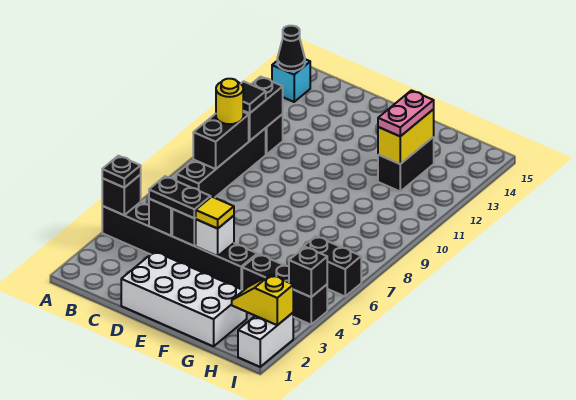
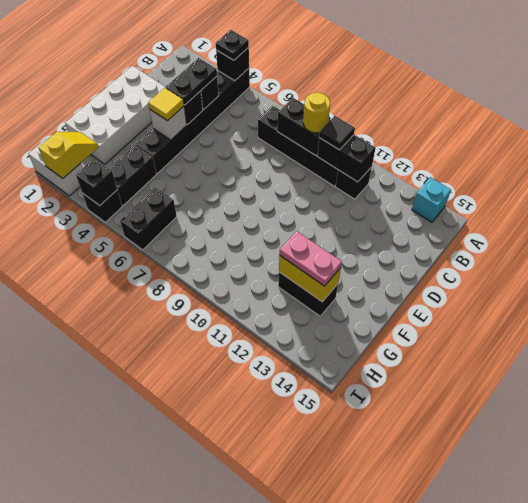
black 1x1 cone [277,26,305,71] -> none

